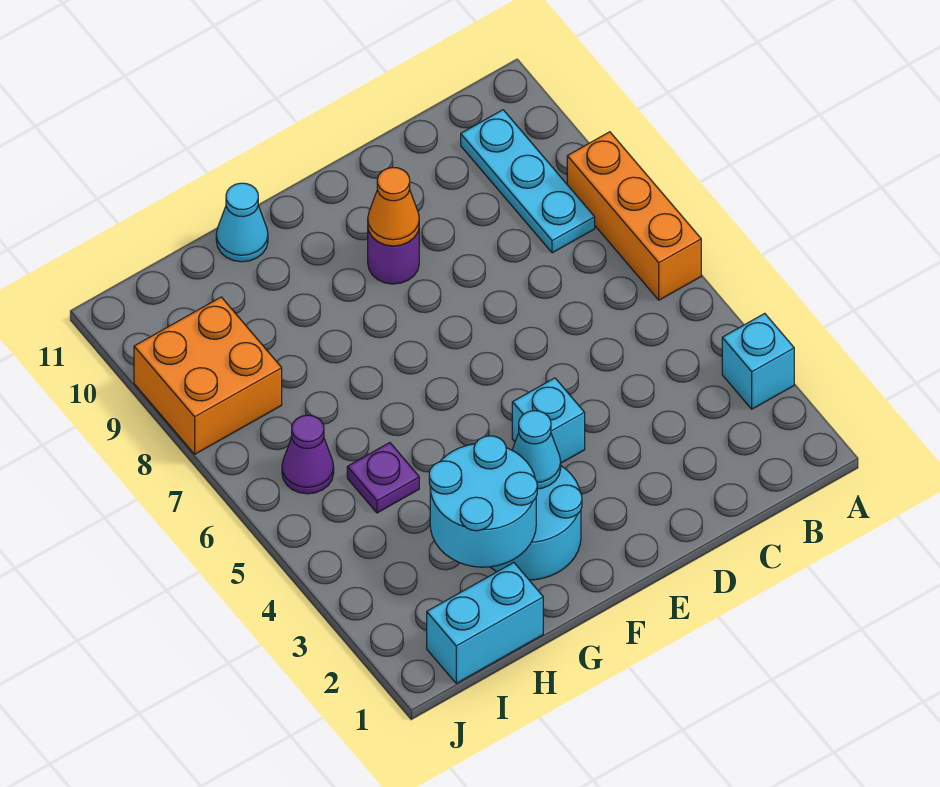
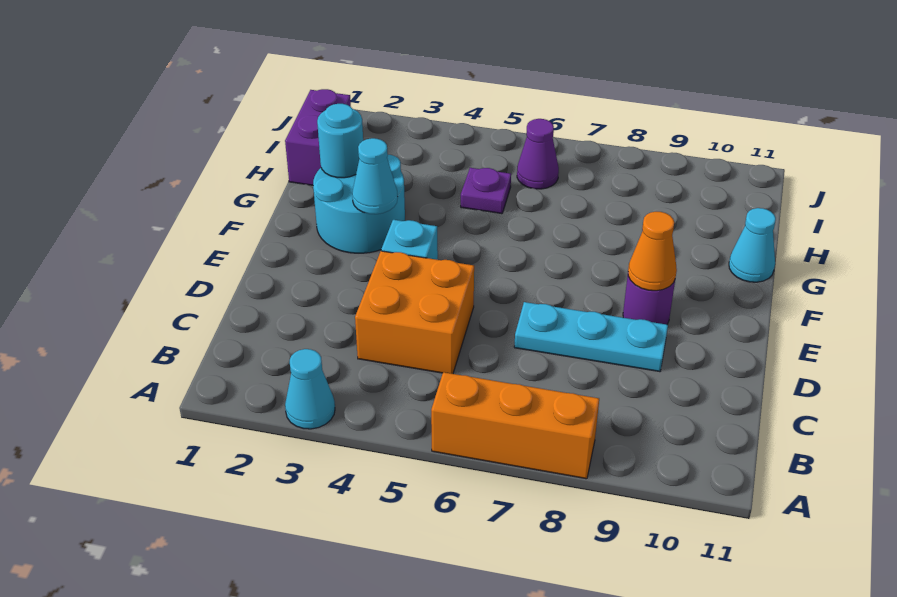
cyan 1x1 brick [722,313,794,409] -> cyan 1x1 cone [285,349,335,429]
cyan 1x3 plate [461,110,595,253] -> cyan 1x3 plate moved to [514,302,668,372]
cyan 2x2 round brick [429,436,537,567] -> cyan 1x1 round brick [317,104,363,178]
cyan 1x2 brick [427,563,543,683] -> purple 1x2 brick [285,89,351,185]
orange 2x2 brick [134,297,282,454] -> orange 2x2 brick moved to [355,251,474,374]

